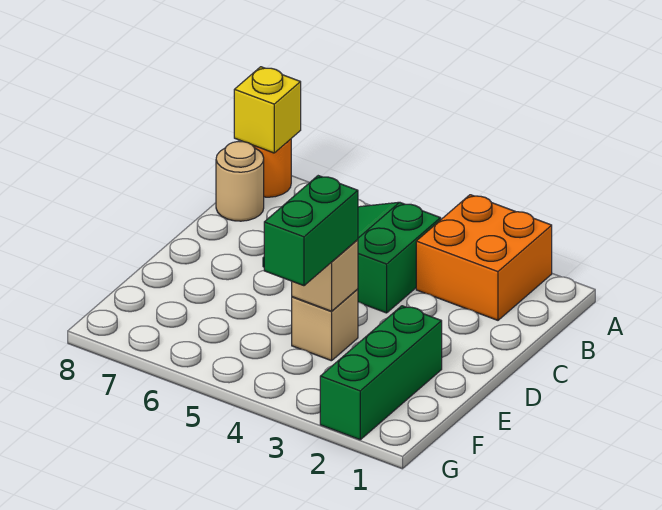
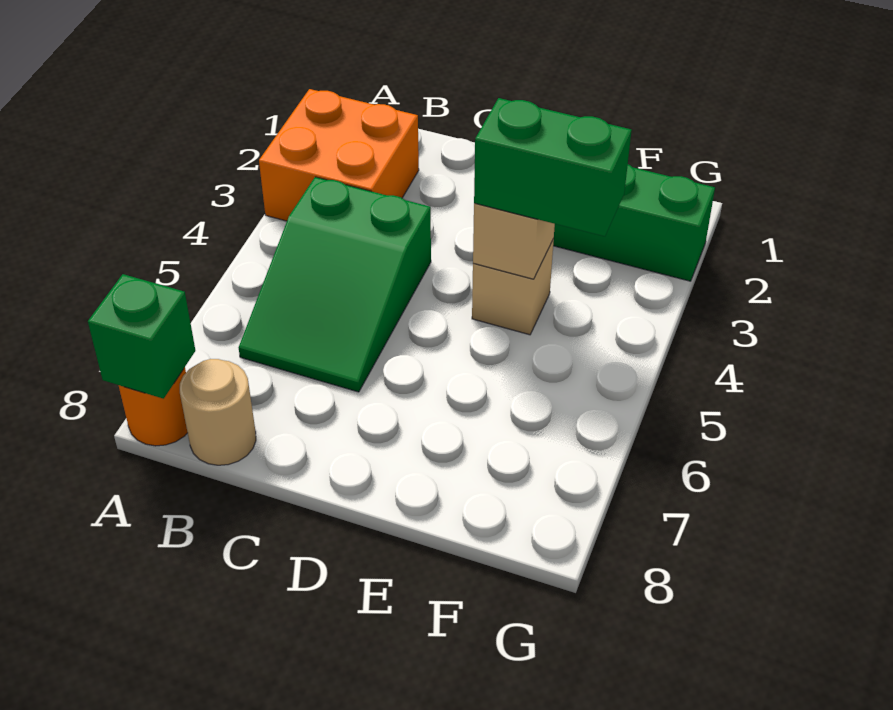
yellow 1x1 brick [234,67,301,153] -> green 1x1 brick [88,274,195,399]

